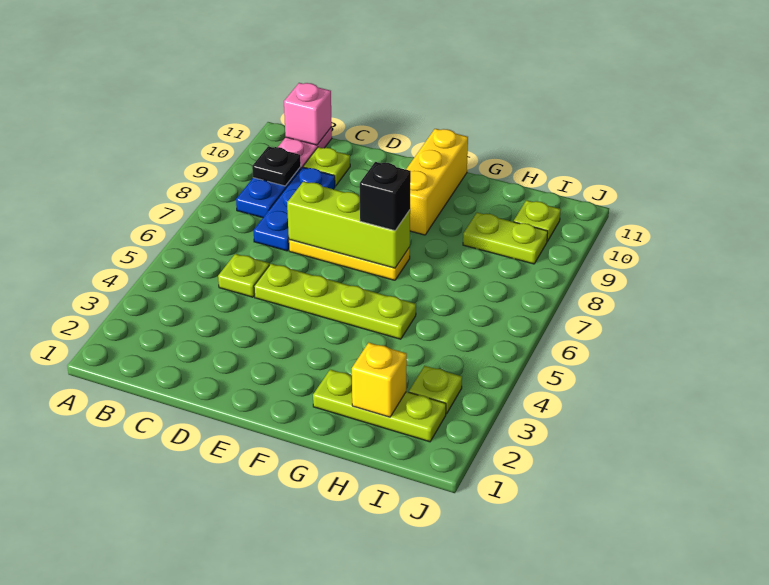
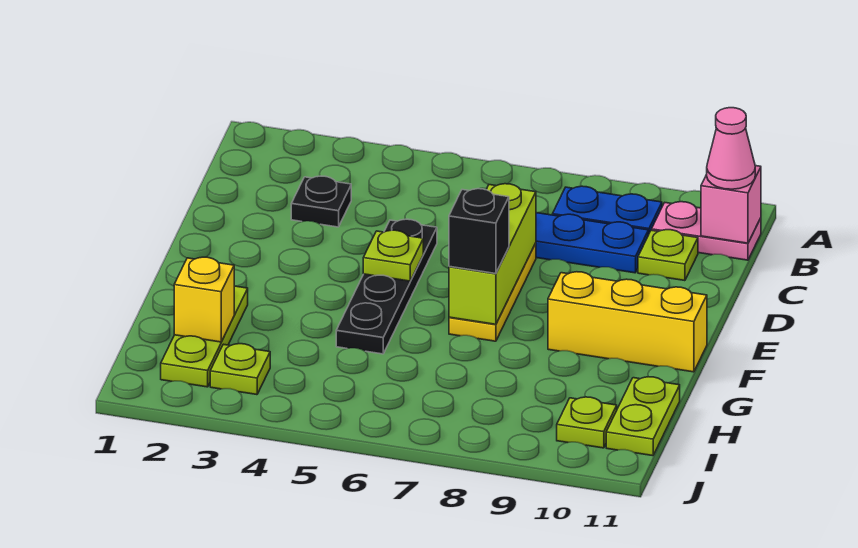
black 1x1 plate [252,146,301,186] -> black 1x1 plate moved to [291,176,351,227]
none -> pink 1x1 cone [707,108,755,189]
lime 1x1 plate [218,254,269,297] -> lime 1x1 plate moved to [363,230,423,281]
lime 1x4 plate [254,264,416,339] -> black 1x4 plate [336,219,437,354]
lime 1x2 plate [463,213,548,264] -> lime 1x2 plate moved to [606,377,680,456]

